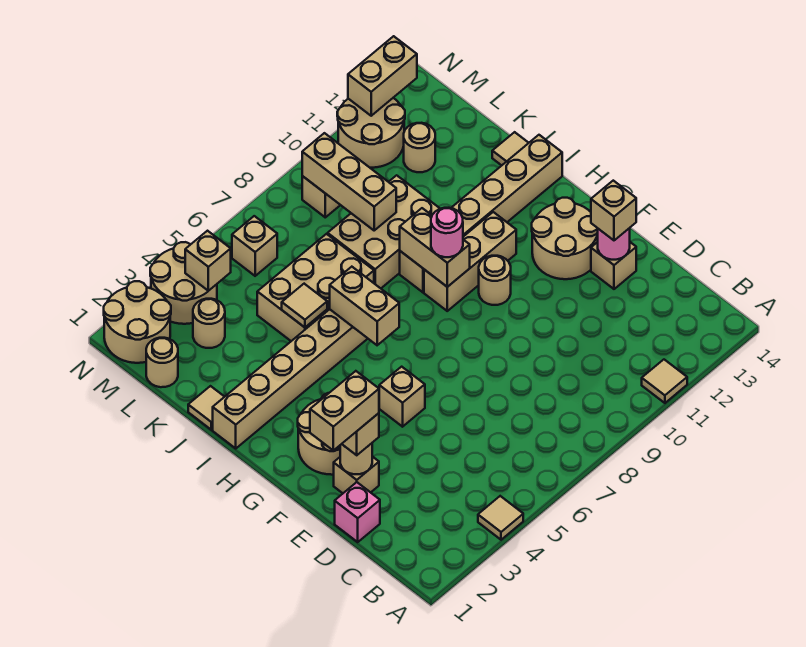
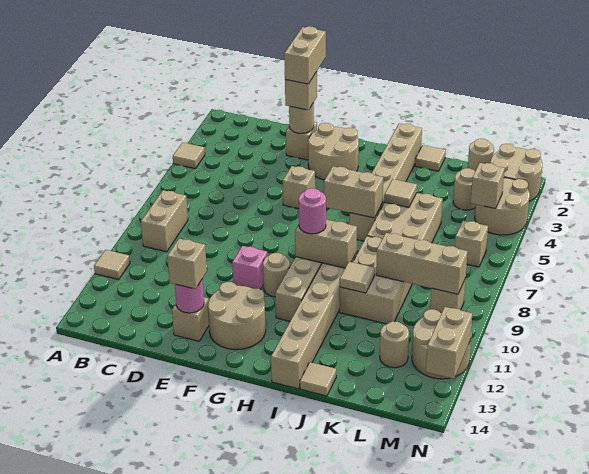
none -> tan 1x2 brick [141,190,188,252]
pink 1x1 brick [335,482,380,542] -> pink 1x1 brick moved to [232,246,267,289]
none -> tan 1x1 tile [340,262,375,293]

